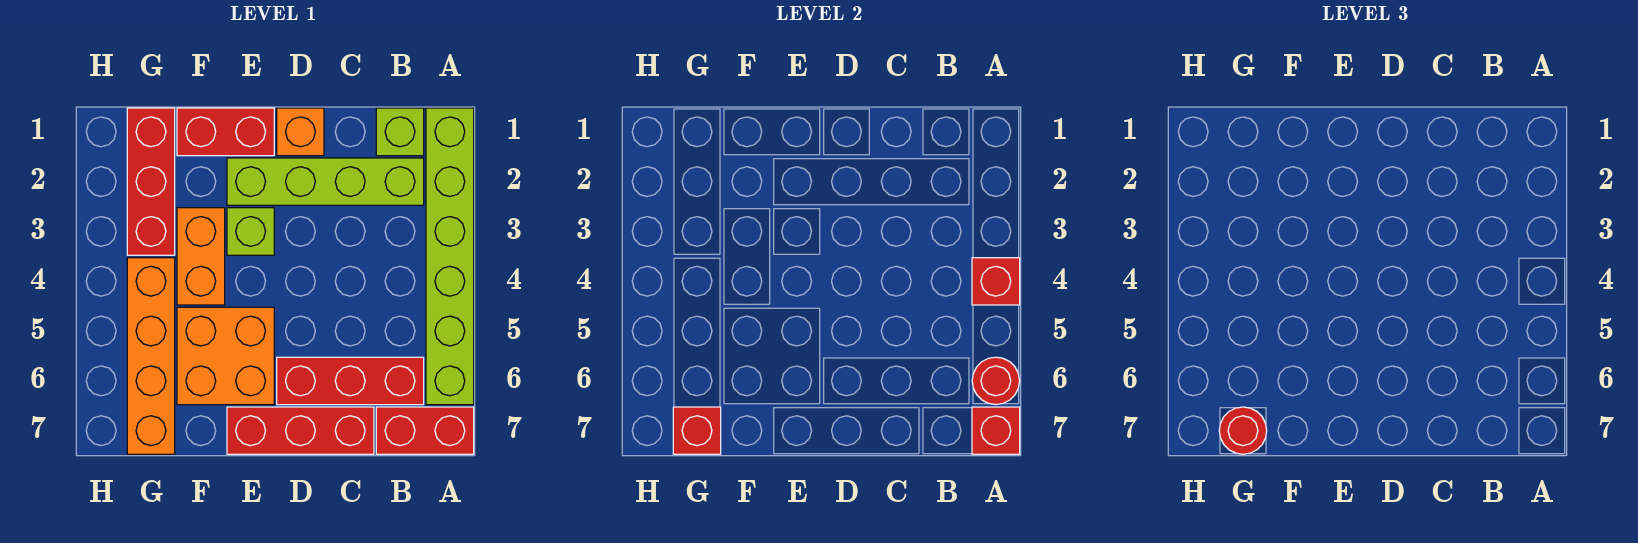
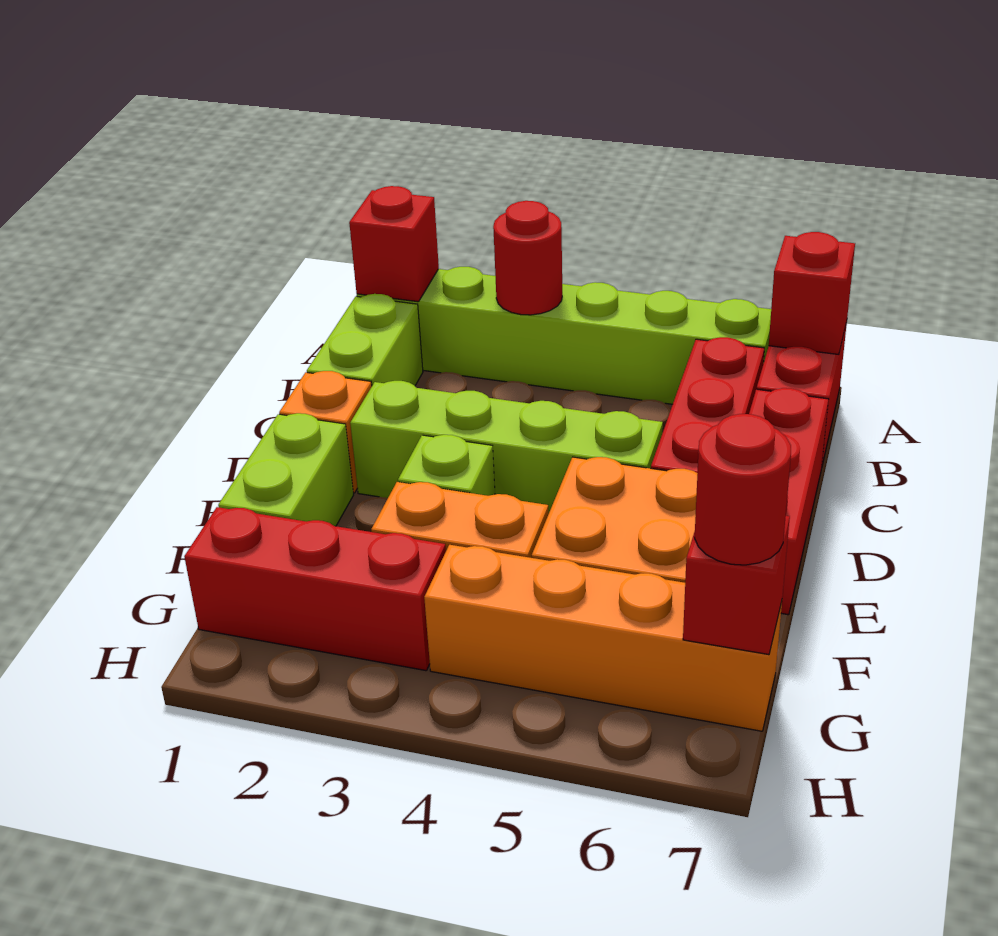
red 1x1 brick [972,258,1020,305] -> red 1x1 brick moved to [349,186,439,302]
red 1x1 round brick [972,357,1020,405] -> red 1x1 round brick moved to [493,201,562,315]
lime 1x1 brick [376,108,424,156] -> lime 1x2 brick [307,294,423,386]
lime 1x4 brick [227,158,424,205] -> lime 1x4 brick turned to [350,381,663,513]
red 1x2 brick [177,108,274,156] -> lime 1x2 brick [218,413,353,526]

